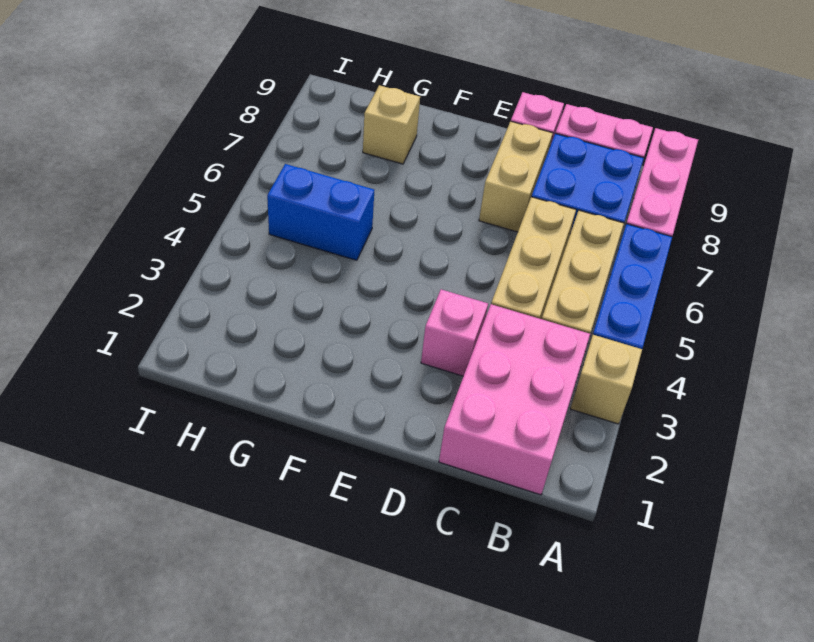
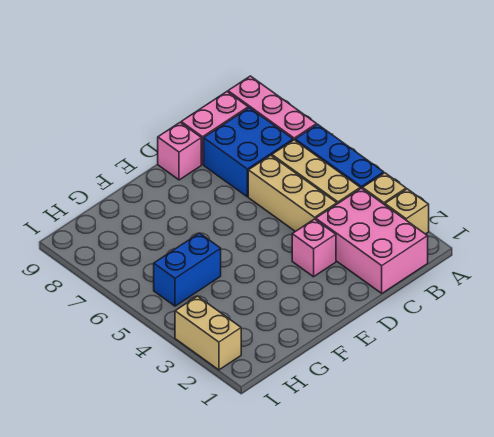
tan 1x2 brick [479,121,553,232] -> tan 1x2 brick moved to [175,296,241,370]
tan 1x1 brick [363,85,420,164] -> tan 1x1 brick moved to [385,189,429,234]

